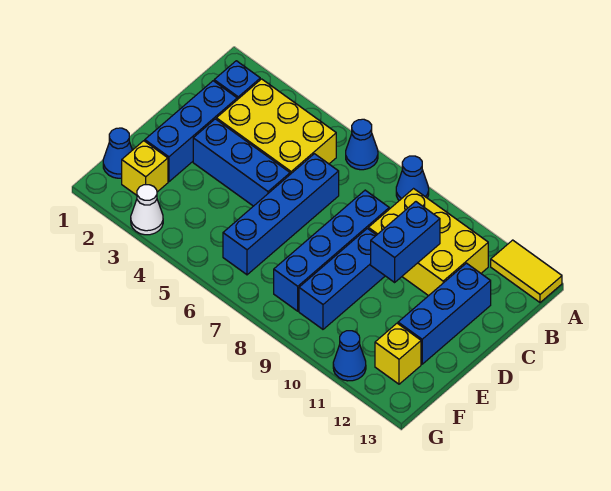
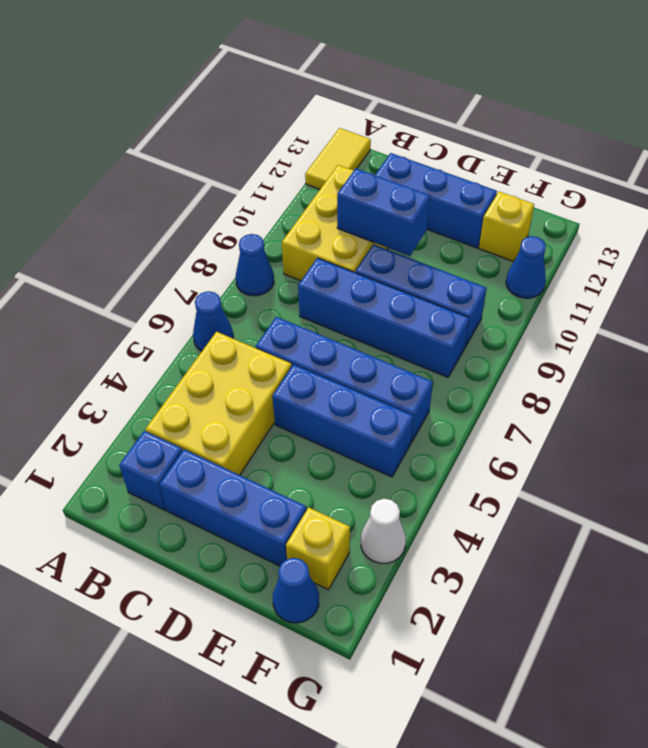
blue 1x3 brick [193,119,290,206] -> blue 1x3 brick turned to [272,364,413,477]

